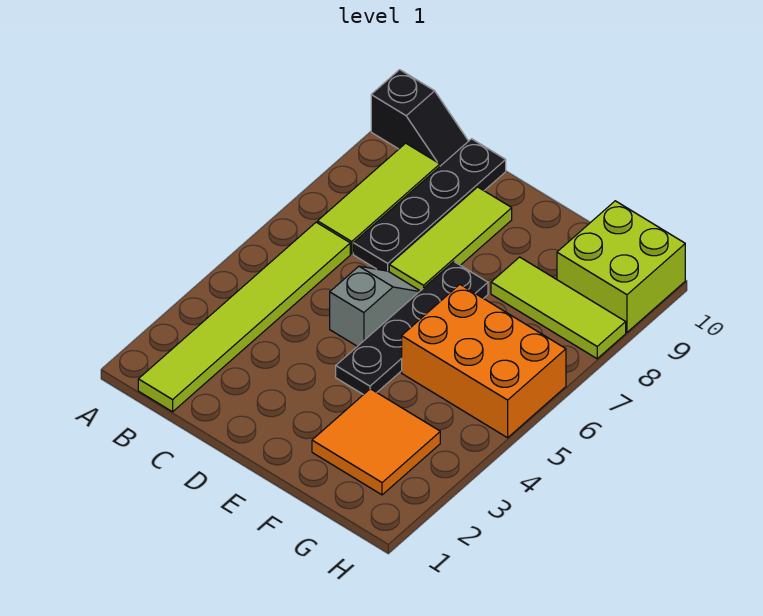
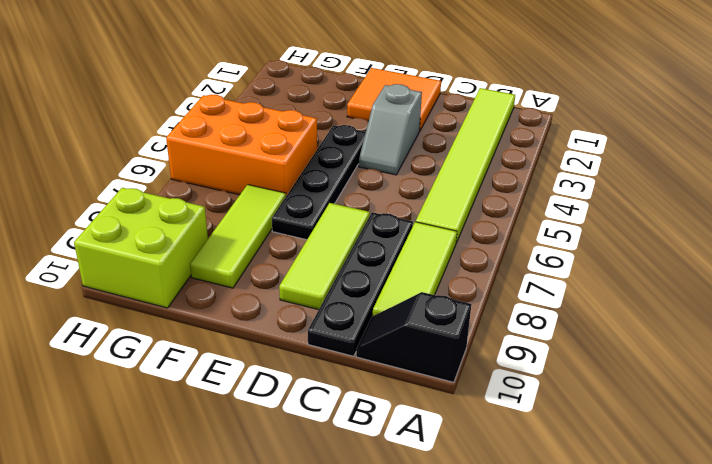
grey 1x2 slope [330,266,420,346] -> grey 1x2 slope moved to [359,84,422,175]
orange 2x2 tile [312,389,440,495] -> orange 2x2 tile moved to [347,68,441,131]
lime 1x3 tile [491,257,626,359] -> lime 1x3 tile turned to [190,185,286,288]

